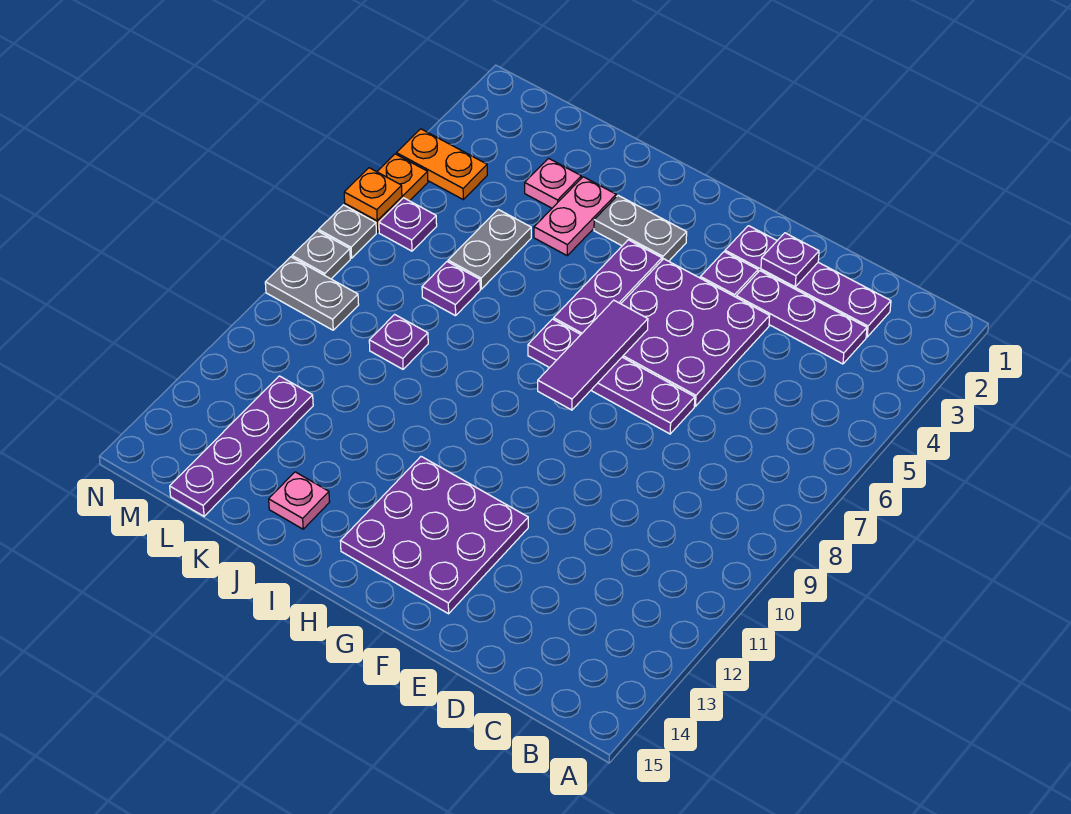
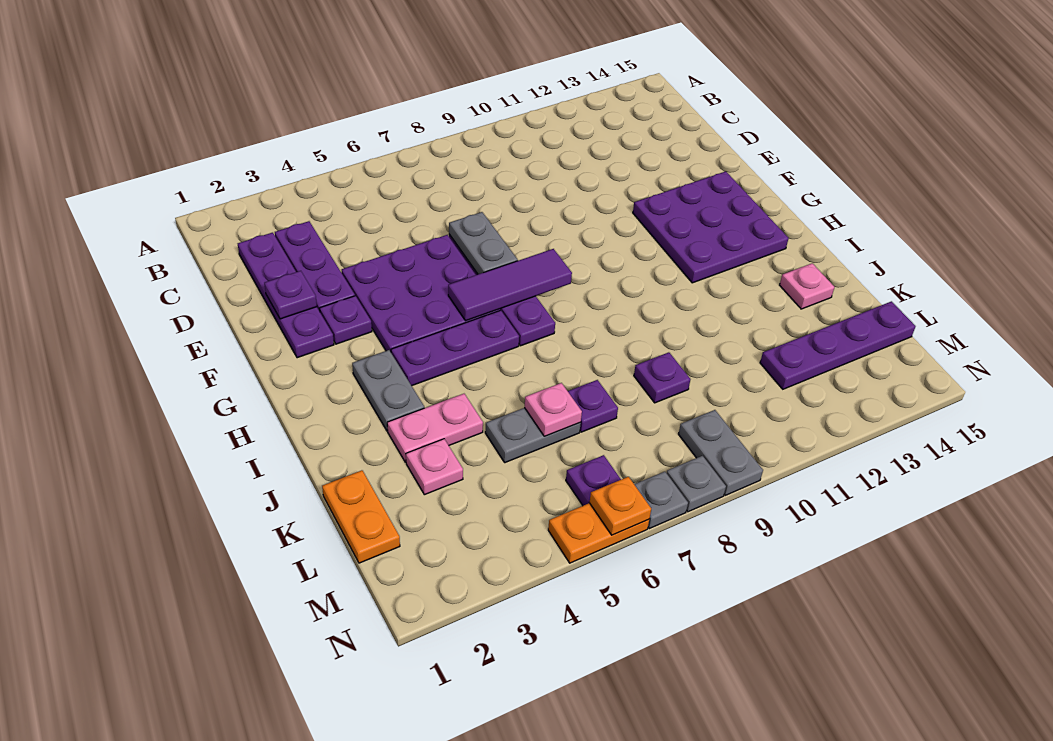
none -> grey 1x2 plate [449,212,518,274]
none -> pink 1x1 plate [524,383,582,436]
orange 1x2 plate [396,129,487,199] -> orange 1x2 plate moved to [322,470,400,563]

